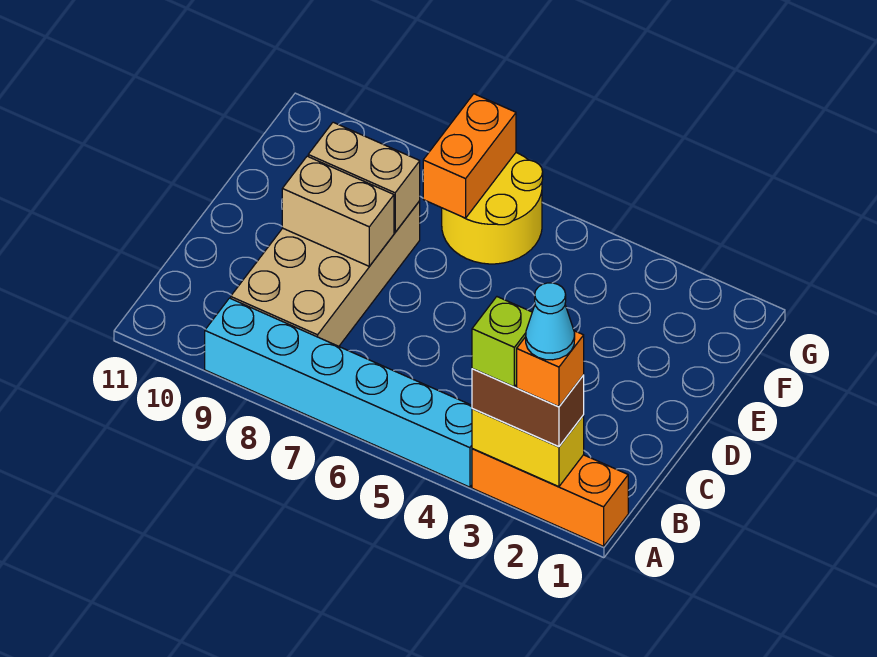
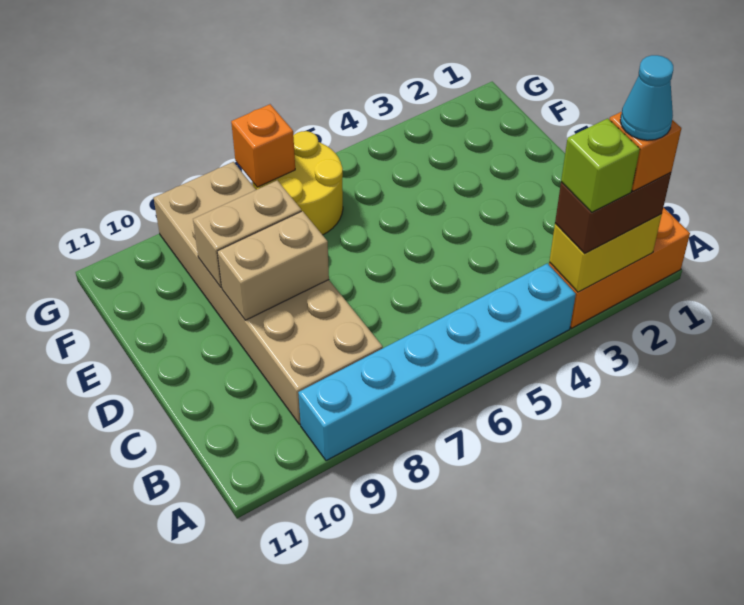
tan 2x4 brick [231,201,420,346] -> tan 2x6 brick [154,162,383,425]
orange 1x2 brick [423,94,516,218] -> orange 1x1 brick [231,104,295,187]

